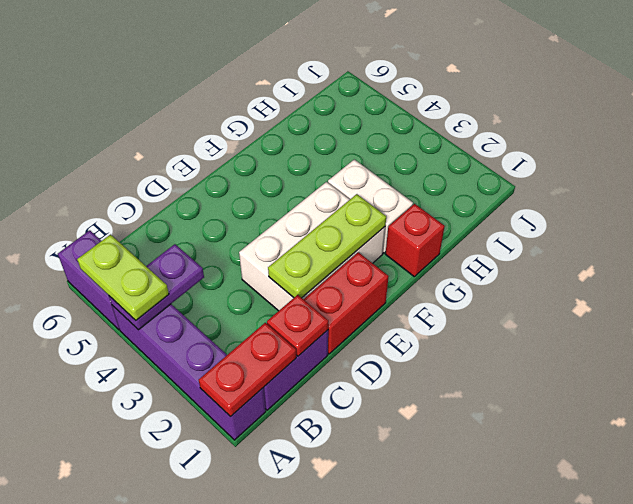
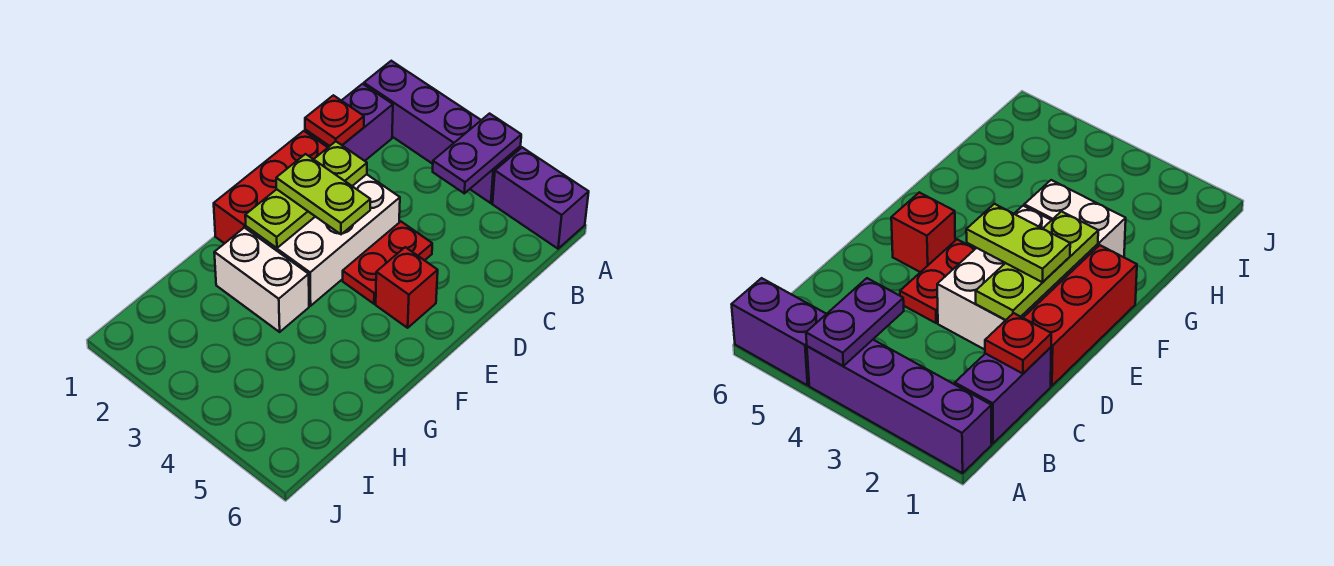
red 1x2 plate [199,323,296,417] -> red 1x2 plate moved to [343,222,432,304]
lime 1x2 plate [77,235,169,320] -> lime 1x2 plate moved to [276,154,370,234]
red 1x2 brick [304,252,389,354] -> red 1x3 brick [214,131,328,244]
red 1x1 brick [386,204,445,276] -> red 1x1 brick moved to [376,247,438,328]

